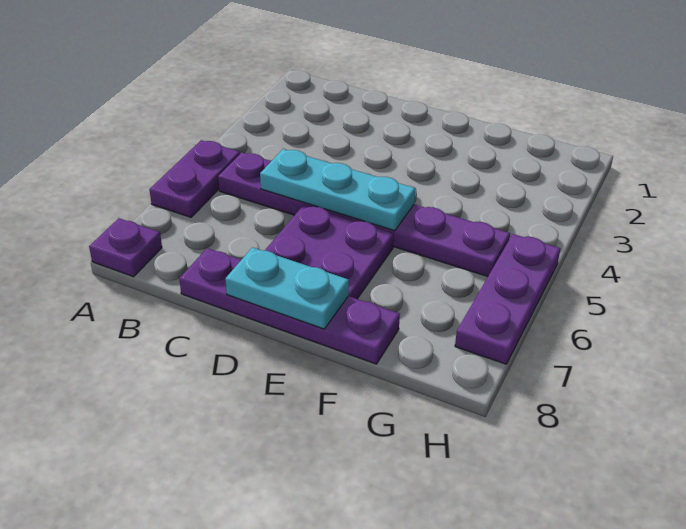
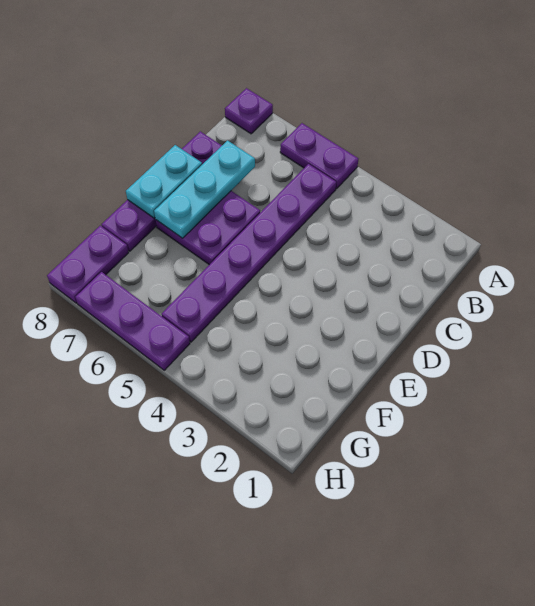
cyan 1x3 plate [260,149,416,231] -> cyan 1x3 plate moved to [154,141,255,238]
none -> purple 1x2 plate [47,226,129,303]

